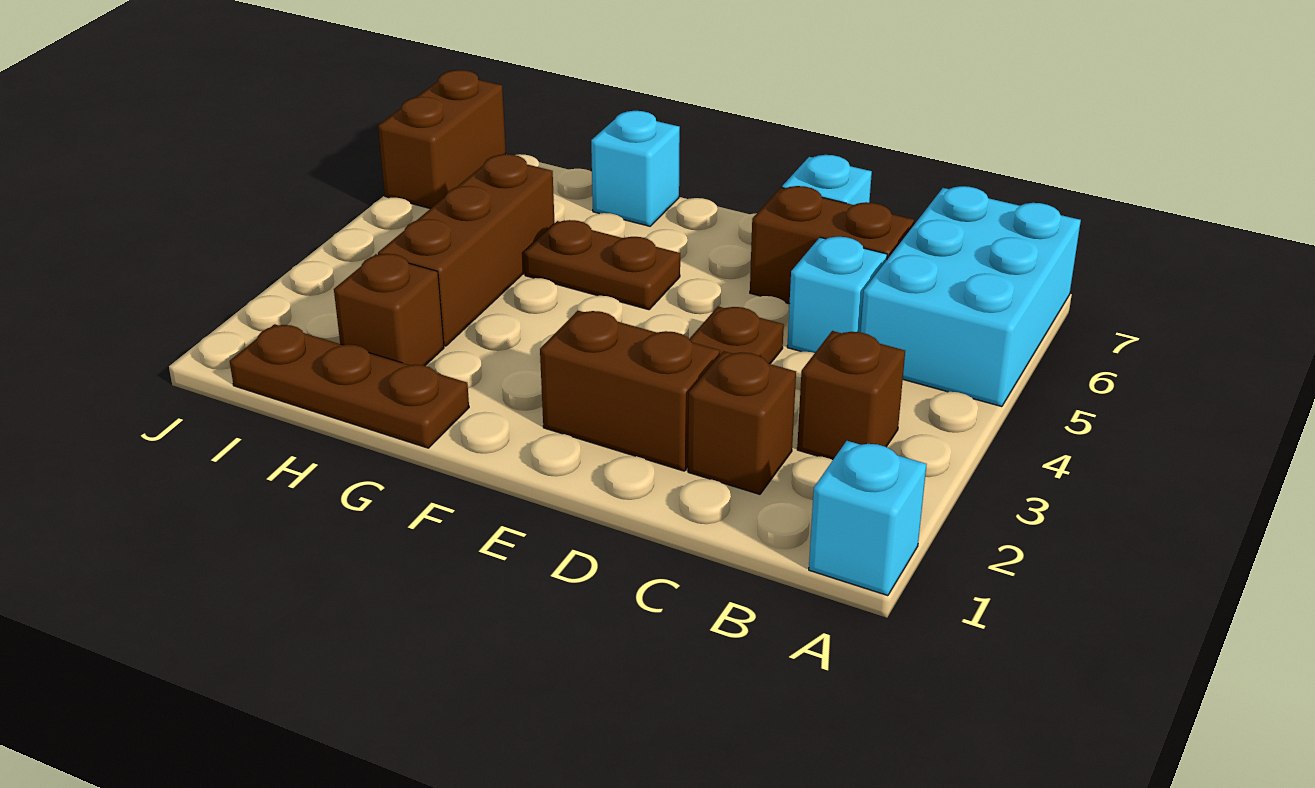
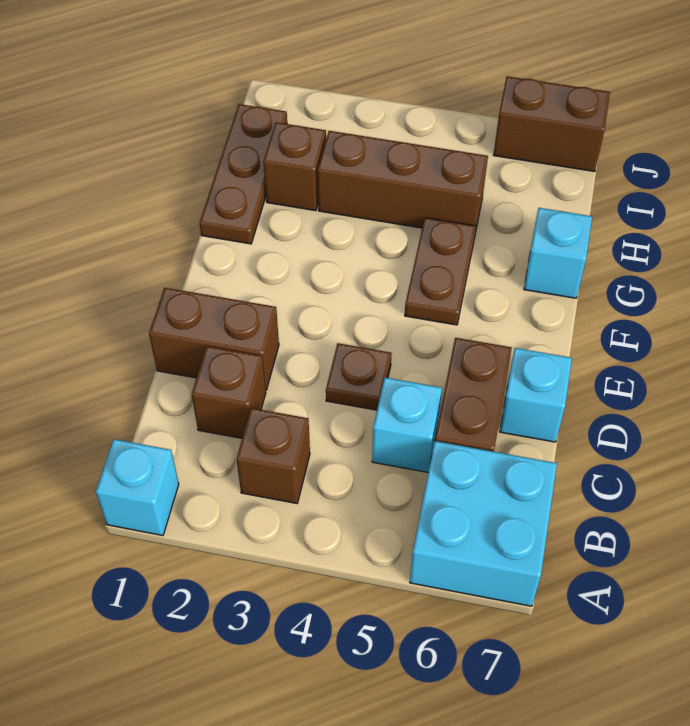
cyan 2x3 brick [861,186,1081,407] -> cyan 2x2 brick [410,441,557,606]
brown 1x2 brick [540,311,720,471] -> brown 1x2 brick turned to [149,288,279,390]

